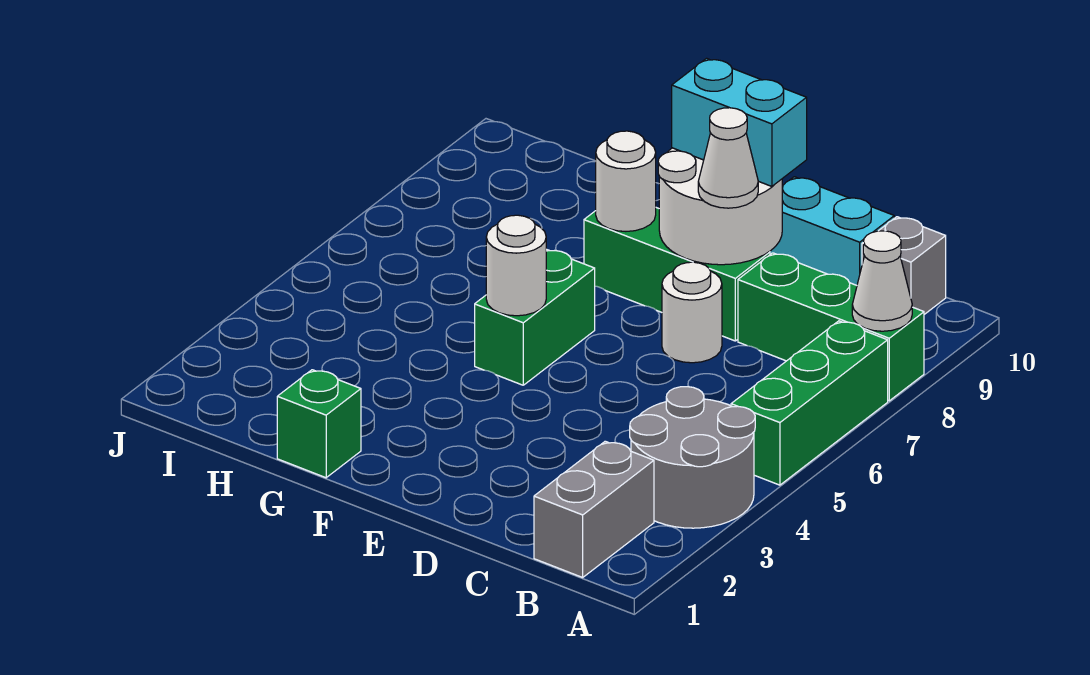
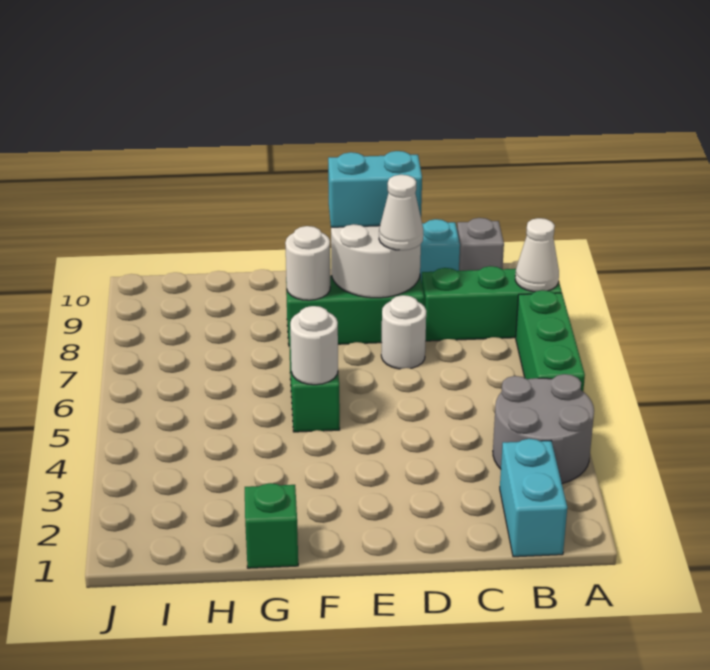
grey 1x2 brick [534,441,654,577] -> cyan 1x2 brick [500,439,567,557]

